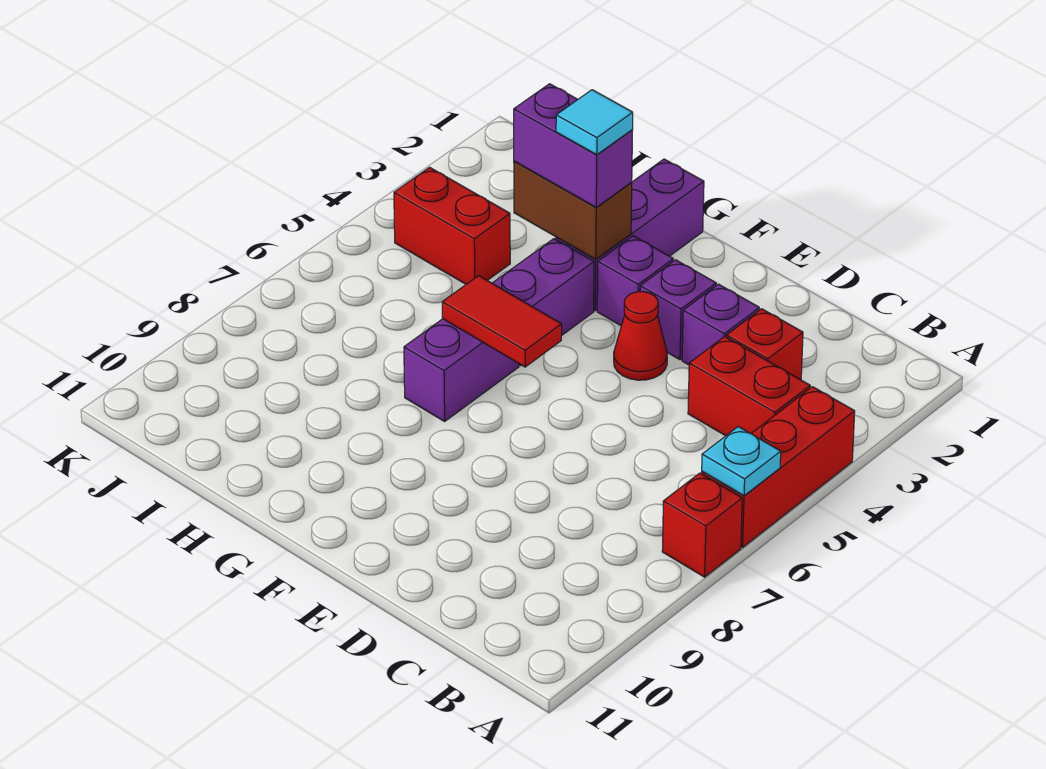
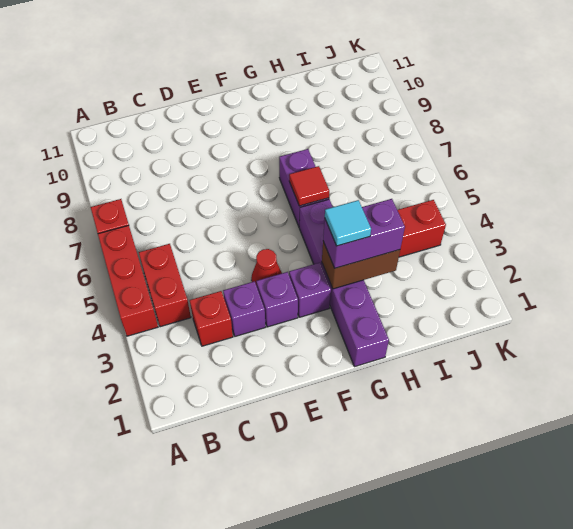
cyan 1x1 plate [702,427,781,496] -> none
red 1x2 brick [688,336,810,436] -> red 1x2 brick turned to [139,244,191,327]
red 1x2 tile [442,276,562,367] -> red 1x1 tile [289,166,329,206]

